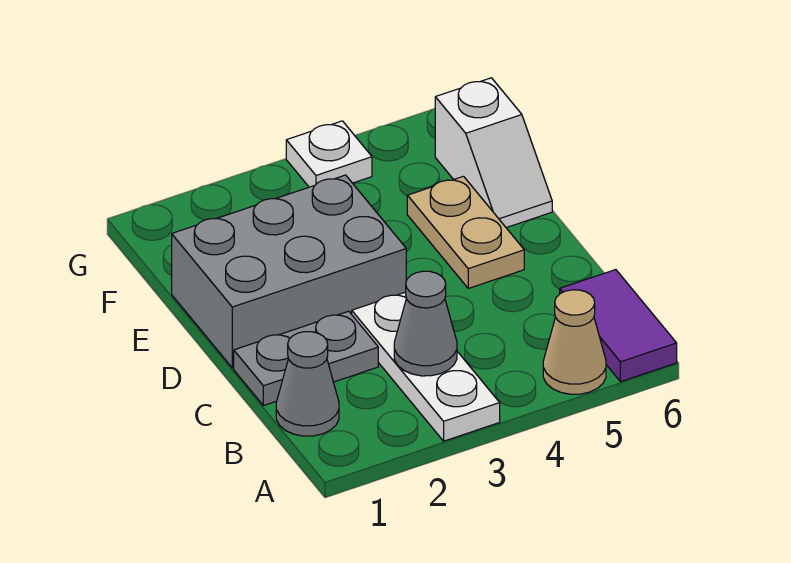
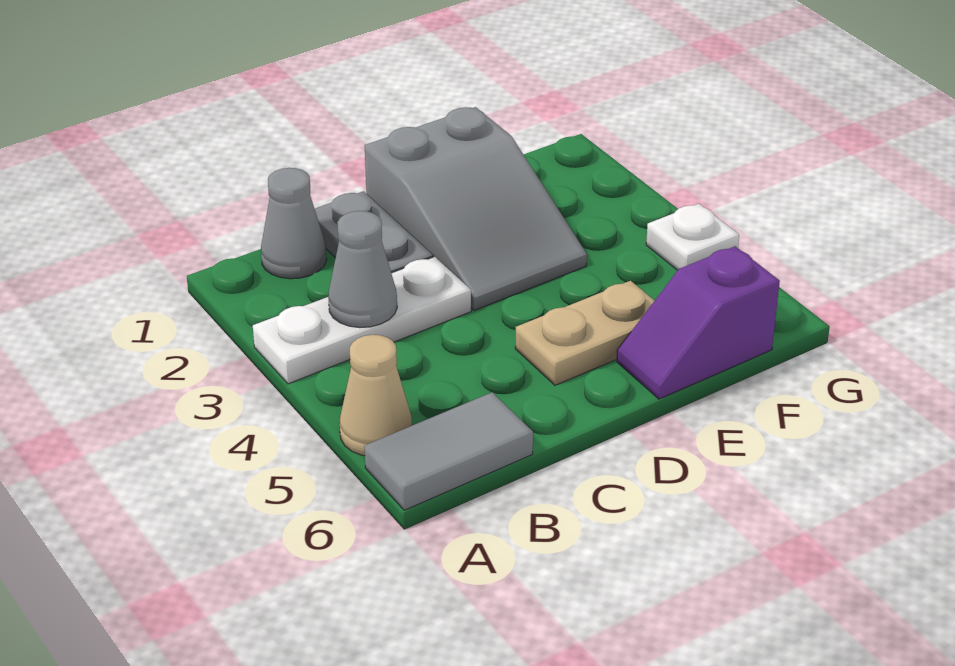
purple 1x2 tile [560,270,677,382] -> grey 1x2 tile [364,392,533,510]
grey 2x3 brick [172,175,406,368] -> grey 2x3 slope [365,107,587,310]
white 1x2 slope [435,78,552,228] -> purple 1x2 slope [617,246,780,399]

